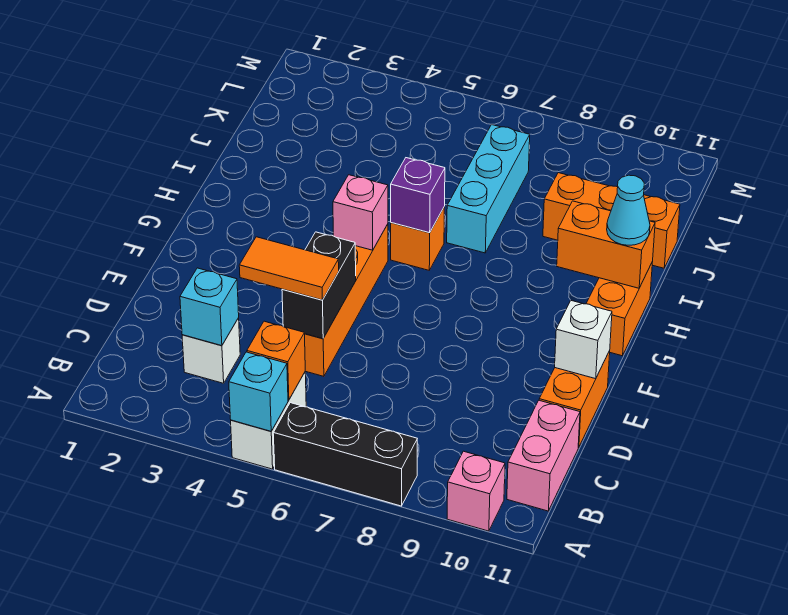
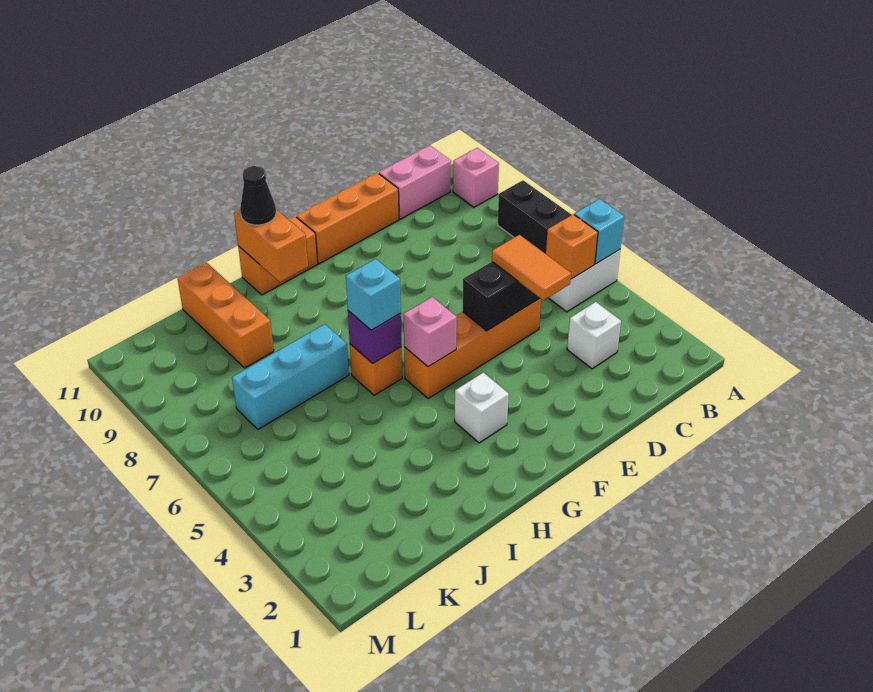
cyan 1x1 brick [180,268,239,346] -> cyan 1x1 brick moved to [346,259,401,330]
orange 1x2 brick [539,351,610,447] -> orange 1x3 brick [296,173,399,264]
white 1x1 brick [555,301,612,379] -> white 1x1 brick moved to [455,373,509,443]
cyan 1x1 cone [607,175,650,245] -> black 1x1 cone [240,166,276,225]

